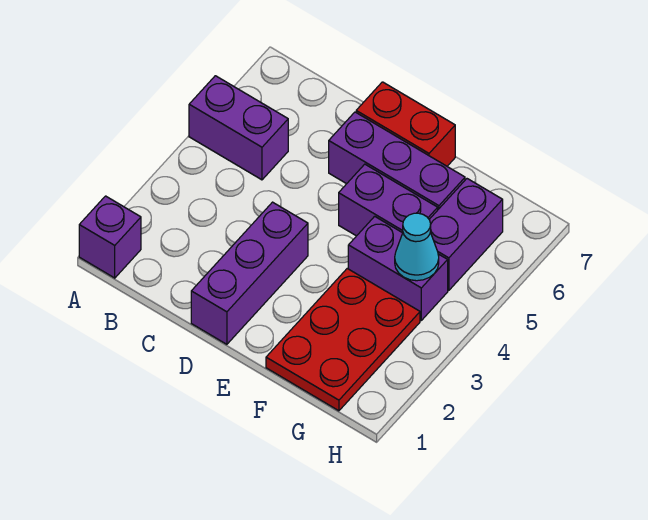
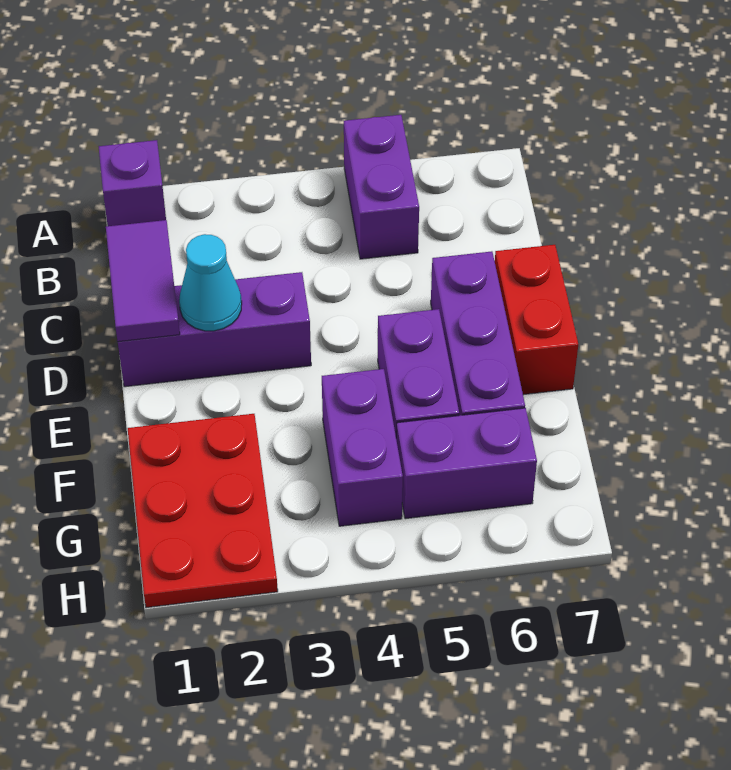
none -> purple 1x2 tile [106,220,180,342]
red 2x3 plate [266,269,420,411] -> red 2x3 plate turned to [128,414,278,608]
cyan 1x1 cone [395,213,439,281] -> cyan 1x1 cone moved to [179,234,242,331]

